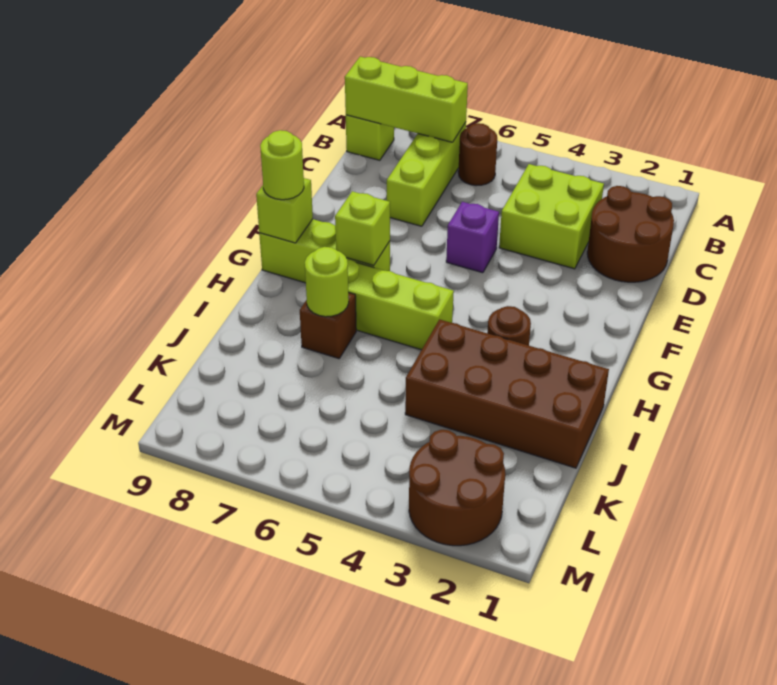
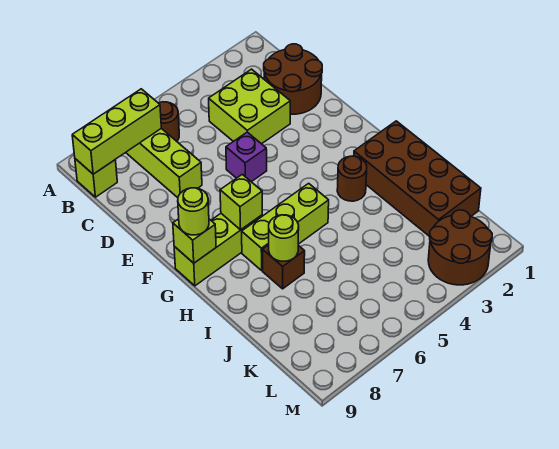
brown 2x4 brick [405,319,609,468] -> brown 2x4 brick turned to [354,121,481,237]

